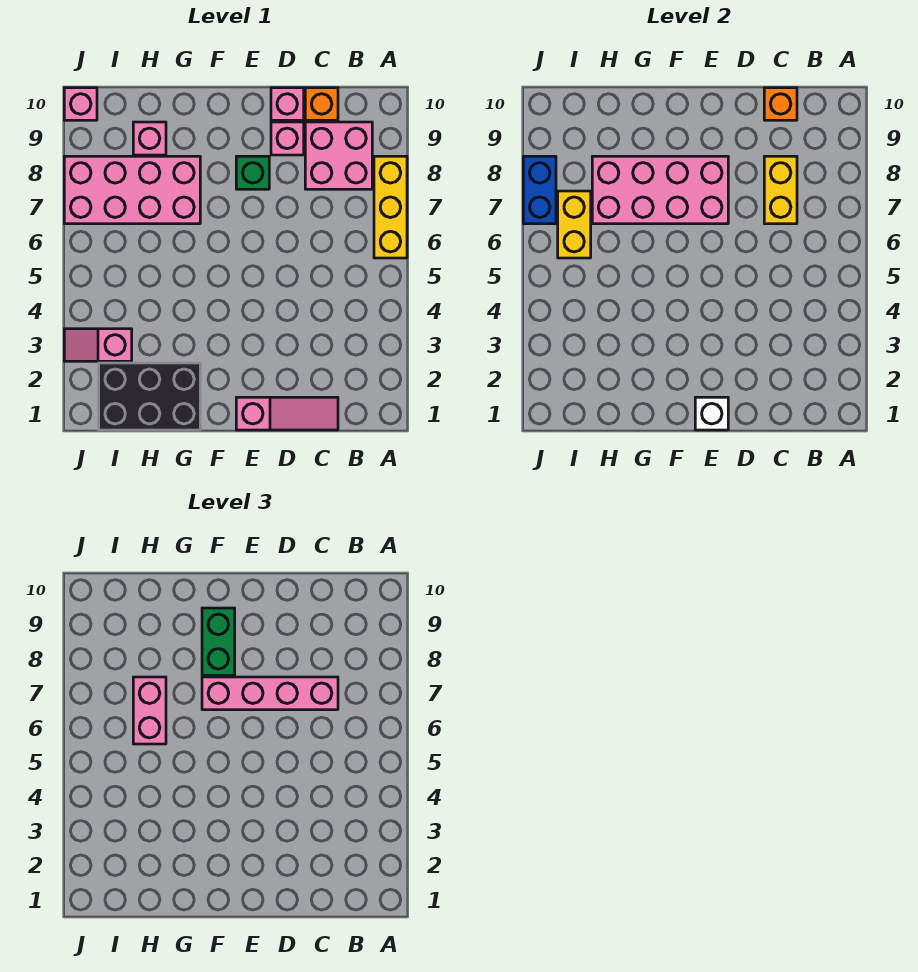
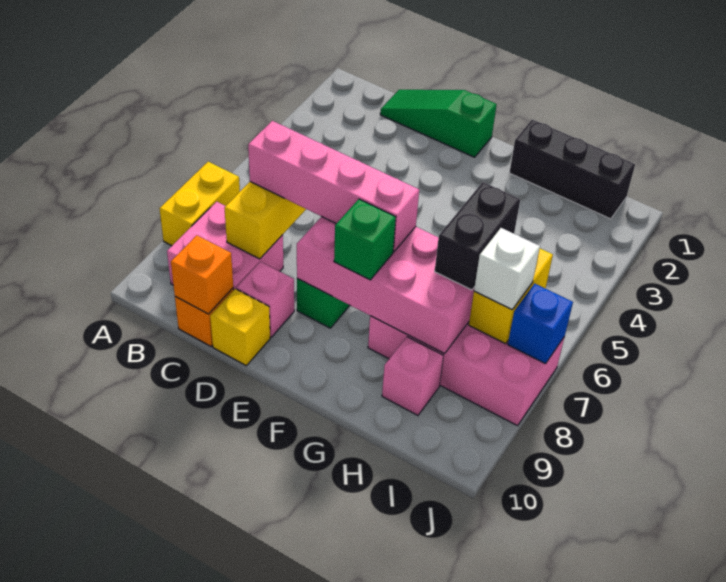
yellow 1x3 brick [374,156,407,258] -> yellow 1x2 brick [160,162,240,246]
pink 1x3 slope [236,397,338,430] -> green 1x3 slope [380,90,497,157]
pink 1x1 brick [271,88,304,120] -> yellow 1x1 brick [210,289,270,366]
white 1x1 brick [695,397,728,430] -> white 1x1 brick moved to [474,228,540,310]
green 1x2 brick [202,608,235,675] -> green 1x1 brick [334,199,396,280]
black 2x3 brick [99,363,200,430] -> black 1x3 brick [509,120,635,219]
pink 1x2 brick [133,677,166,744] -> black 1x2 brick [435,182,520,290]
pink 1x2 slope [64,329,132,361] -> none
blue 1x2 brick [523,156,556,224] -> blue 1x1 brick [508,284,573,364]
pink 1x1 brick [64,88,97,120] -> none

